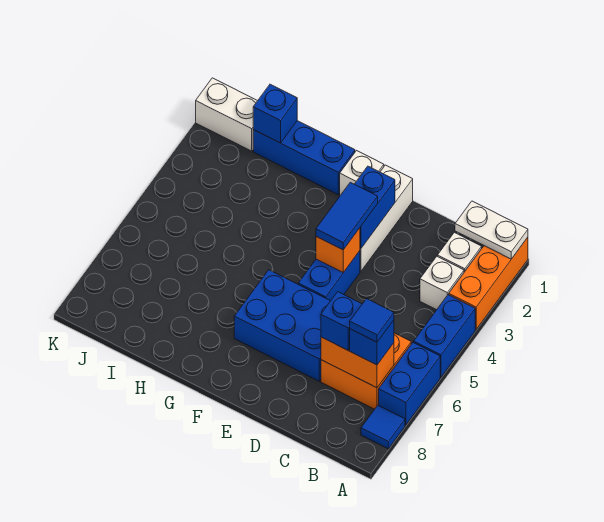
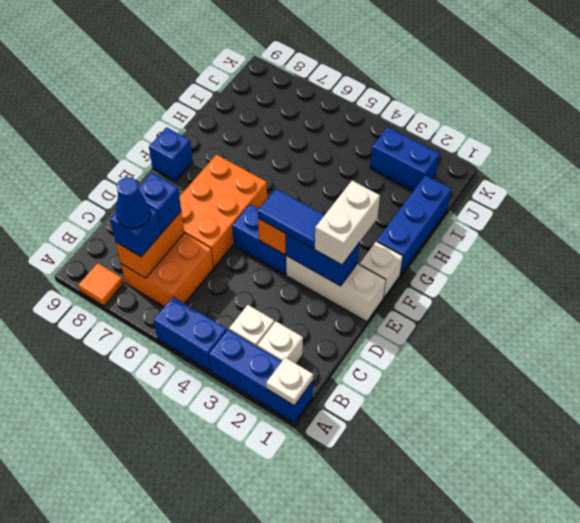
orange 1x3 brick [449,237,528,329] -> blue 1x3 brick [209,330,313,423]
white 1x2 plate [455,201,528,259] -> white 1x1 plate [266,357,313,405]
blue 1x2 brick [379,342,440,425] -> blue 1x2 brick moved to [370,127,439,191]
blue 1x1 tile [361,405,405,449] -> orange 1x1 tile [78,263,123,306]
blue 1x1 tile [350,299,394,342] -> blue 1x1 cone [116,177,150,229]
blue 2x3 brick [234,270,330,381] -> orange 2x3 brick [179,155,267,267]
blue 1x1 brick [253,84,297,143] -> blue 1x1 brick moved to [149,127,193,181]
white 1x2 brick [196,78,257,151] -> white 1x2 brick moved to [315,181,380,265]

